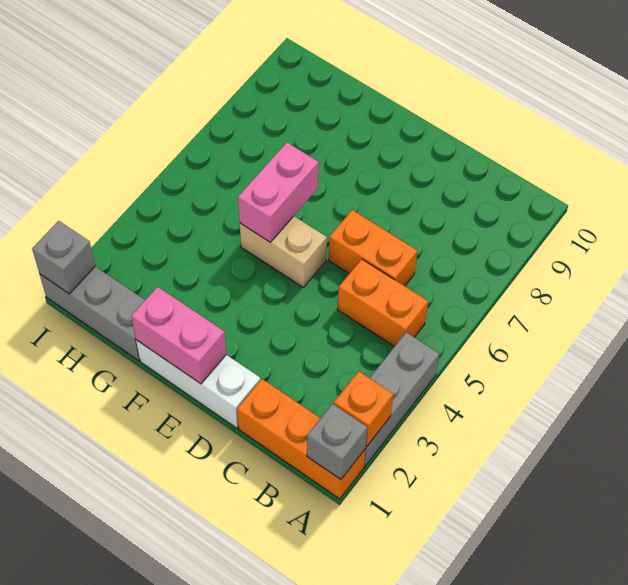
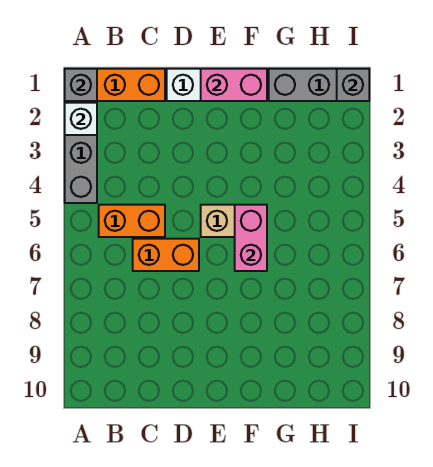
orange 1x1 brick [334,371,393,447] -> white 1x1 brick [65,103,97,135]

